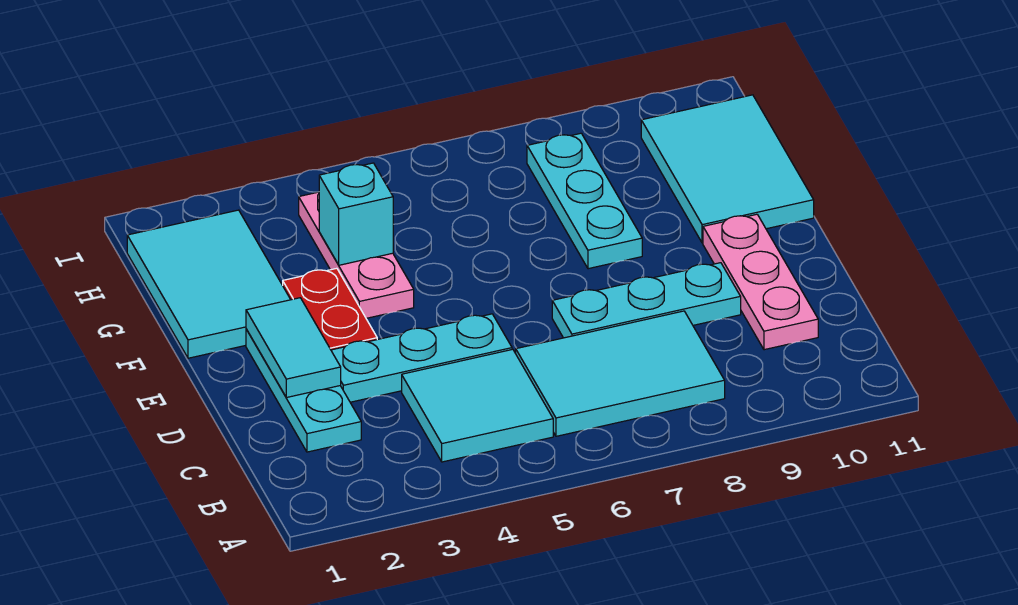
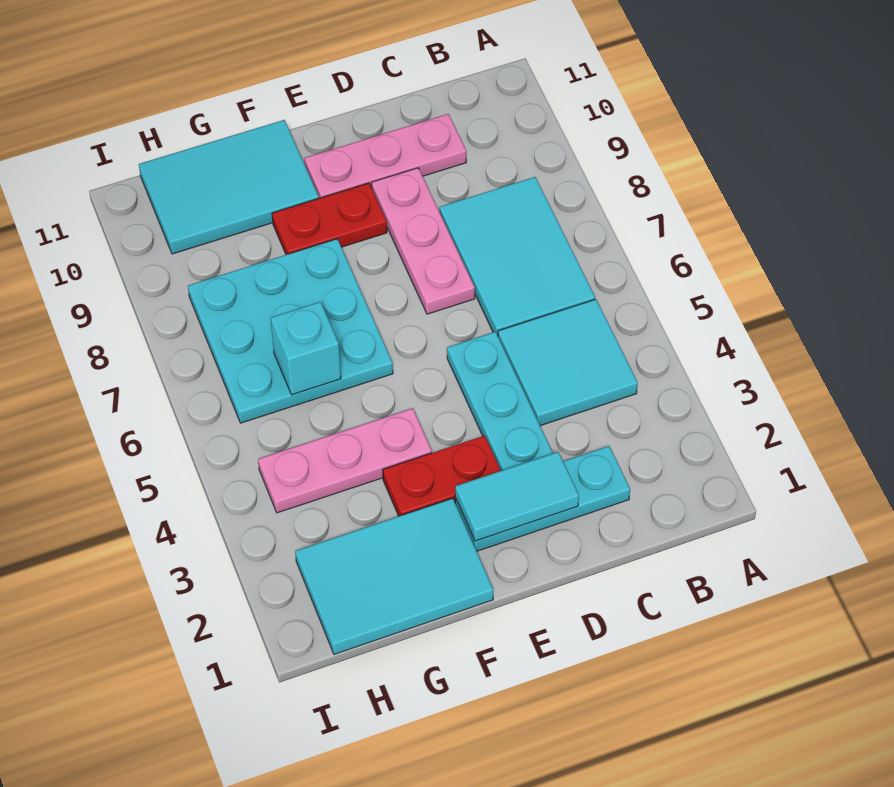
cyan 1x3 plate [552,263,741,338] -> pink 1x3 plate [372,168,475,314]
none -> red 1x2 plate [272,183,387,255]
cyan 1x3 plate [527,133,642,269] -> cyan 3x3 plate [188,239,393,423]
cyan 1x1 brick [319,163,393,265] -> cyan 1x1 brick moved to [271,302,341,395]

